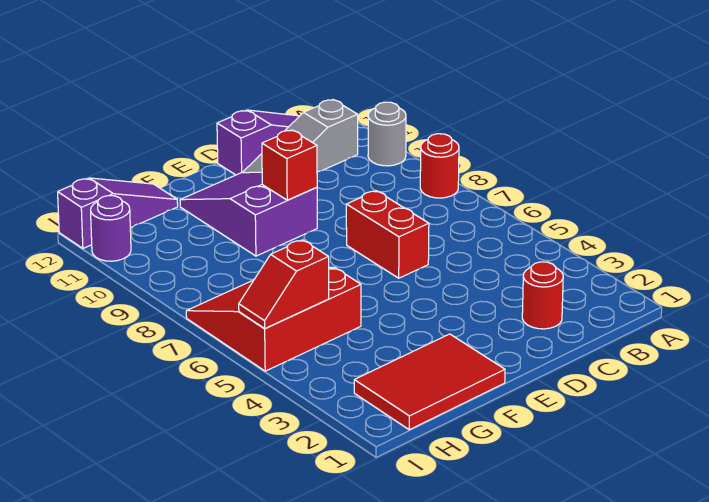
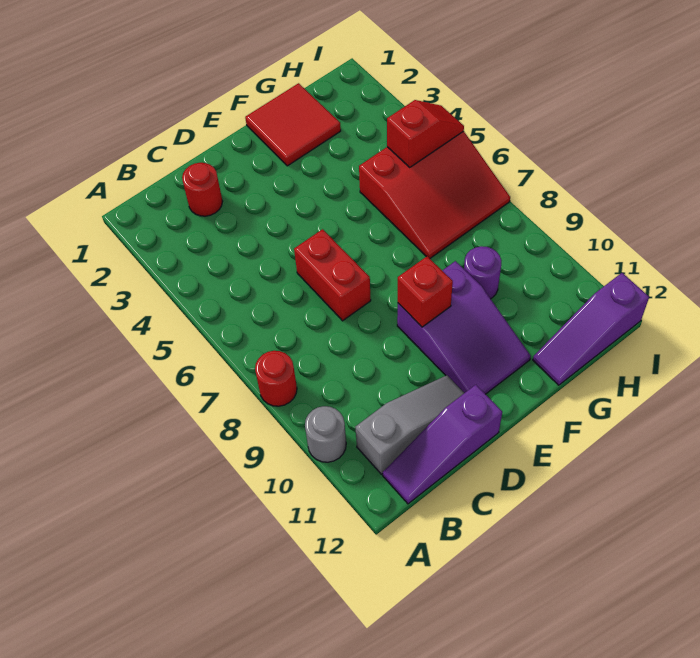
red 2x3 tile [354,334,505,430] -> red 2x2 tile [245,83,341,166]
purple 1x1 round brick [91,196,131,261] -> purple 1x1 round brick moved to [464,246,501,299]

